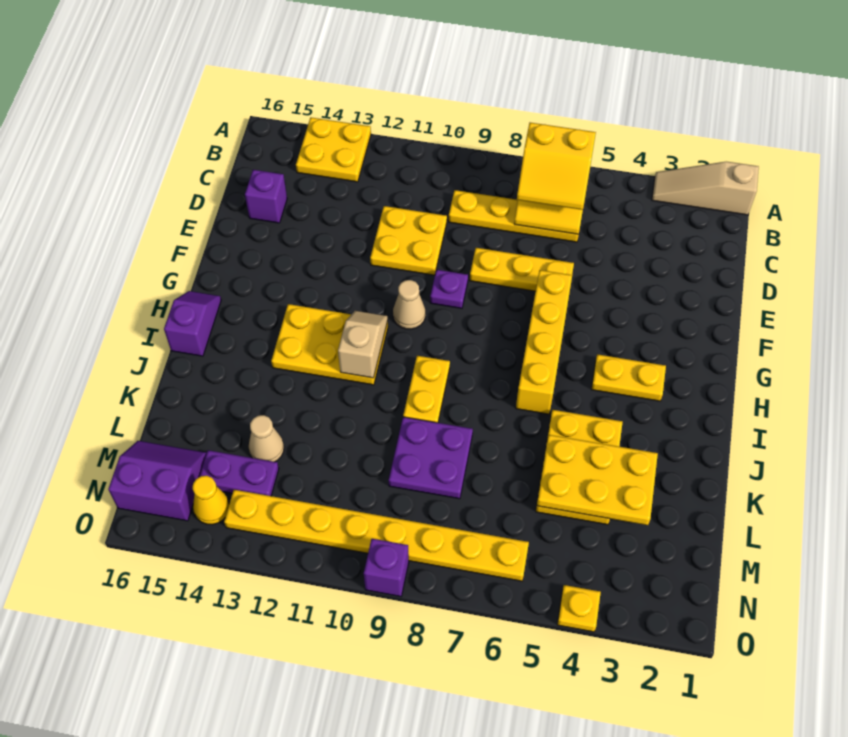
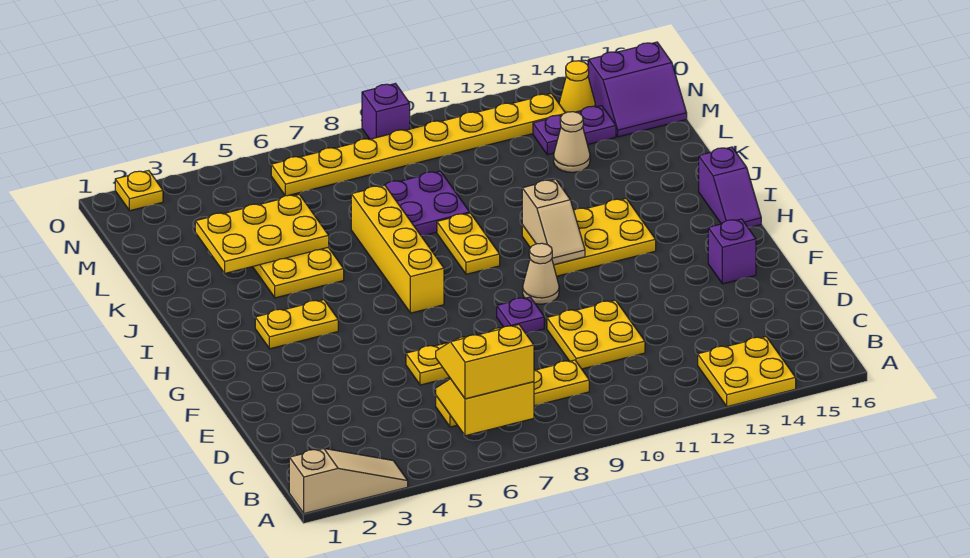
purple 1x1 brick [245,170,287,223] -> purple 1x1 brick moved to [708,219,756,284]
yellow 1x4 brick [516,270,572,414] -> yellow 1x4 brick moved to [351,185,444,313]
yellow 1x1 plate [557,585,601,632] -> yellow 1x1 plate moved to [115,170,163,211]

